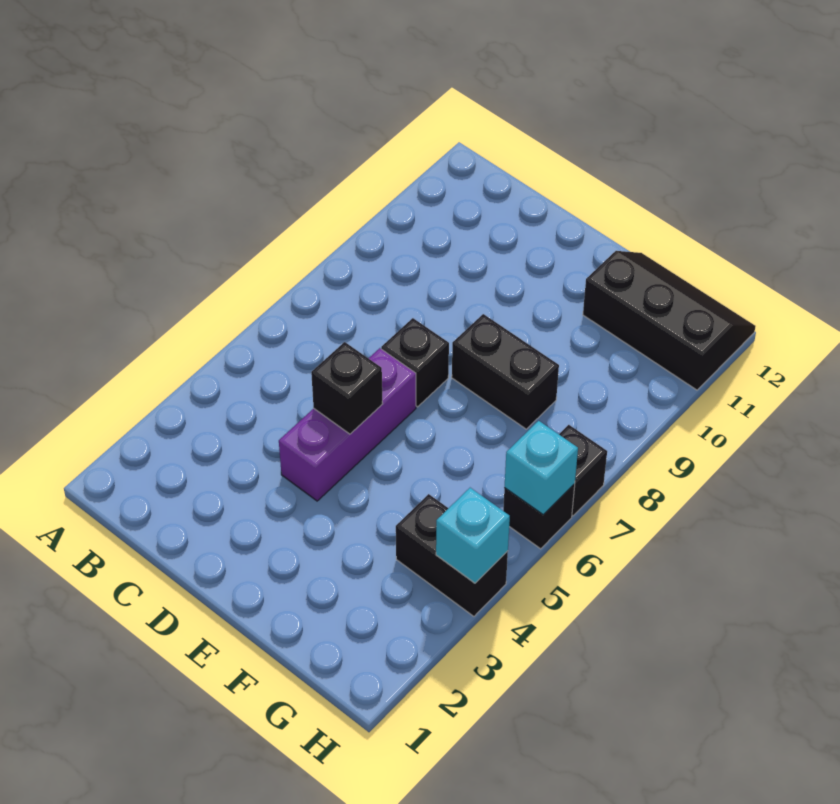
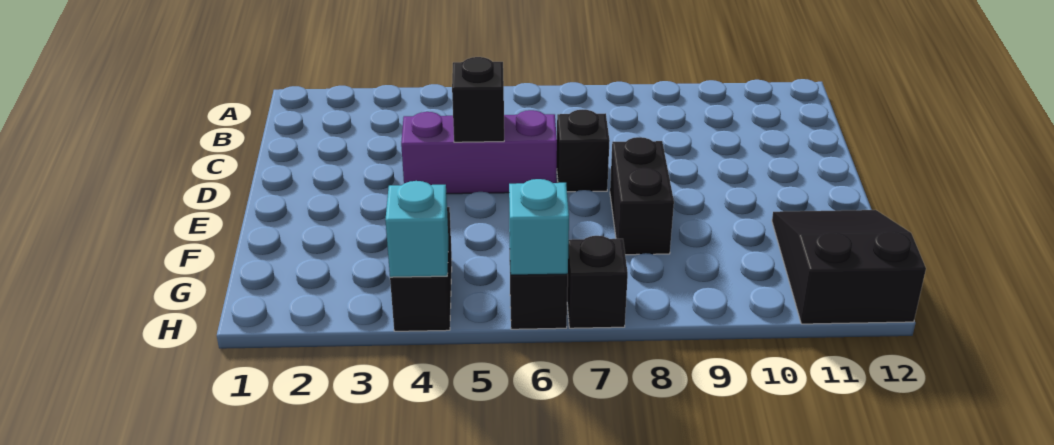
black 2x3 slope [583,251,756,390] -> black 2x3 slope turned to [772,210,926,324]

